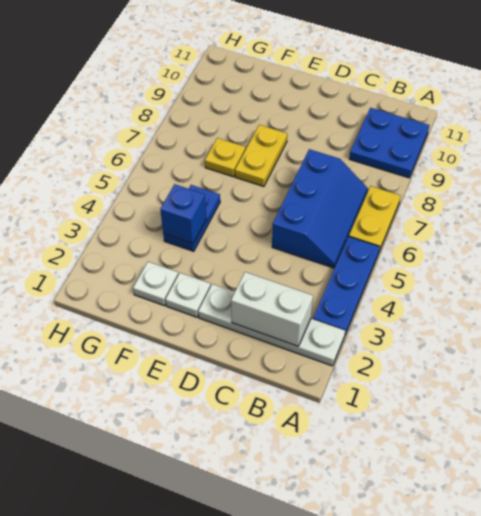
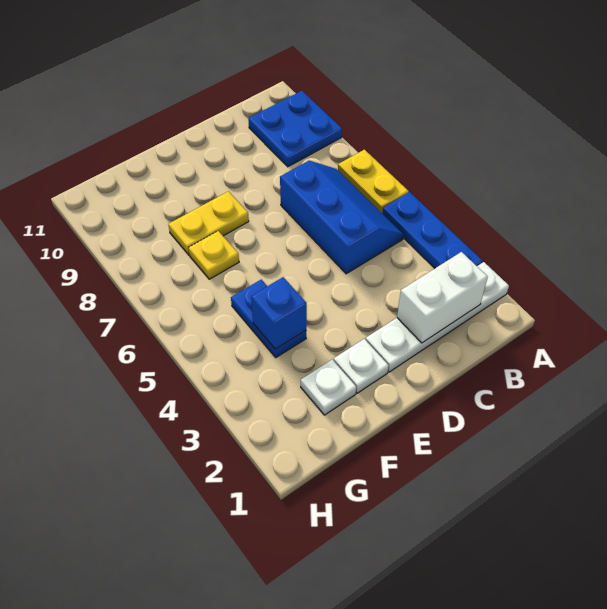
yellow 1x2 plate [235,125,287,187] -> yellow 1x2 plate turned to [168,191,249,255]

